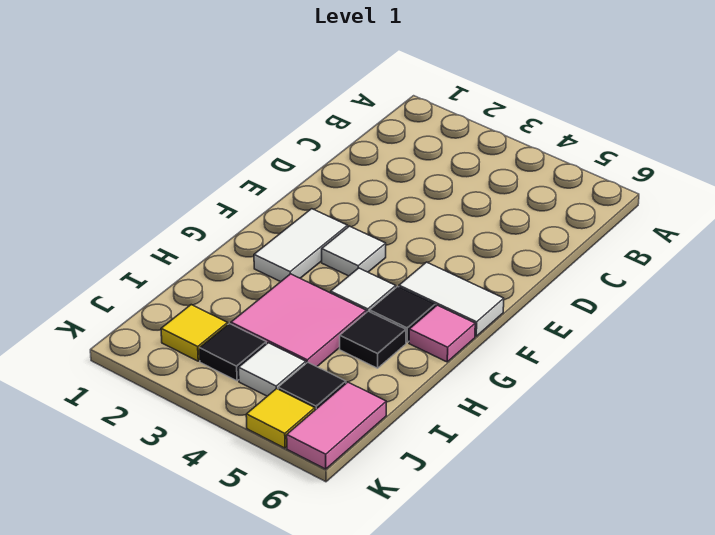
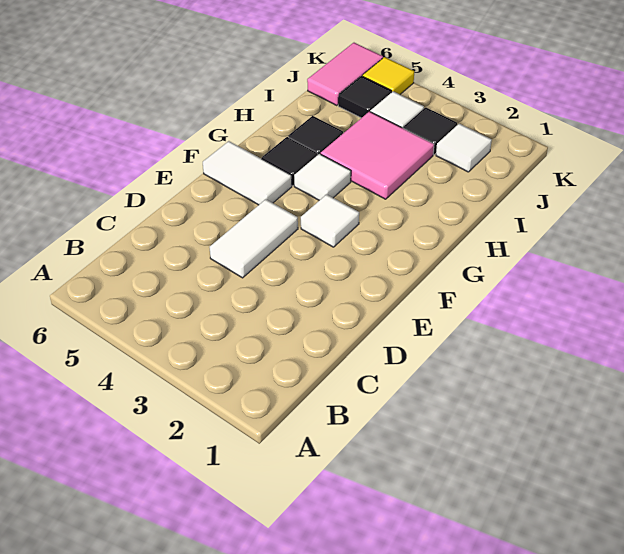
white 1x2 tile [254,209,348,282] -> white 1x2 tile moved to [210,199,298,278]
pink 1x1 tile [409,305,475,362] -> none
yellow 1x1 tile [161,305,228,361] -> white 1x1 tile [436,124,492,172]

